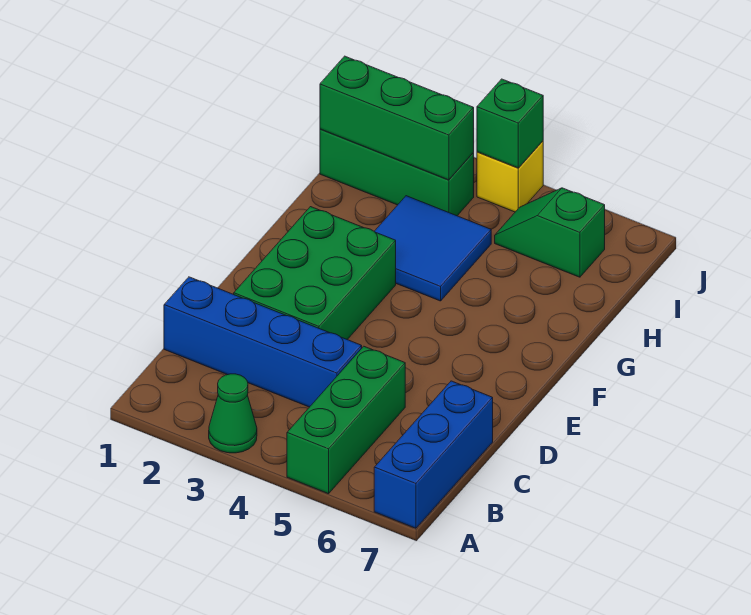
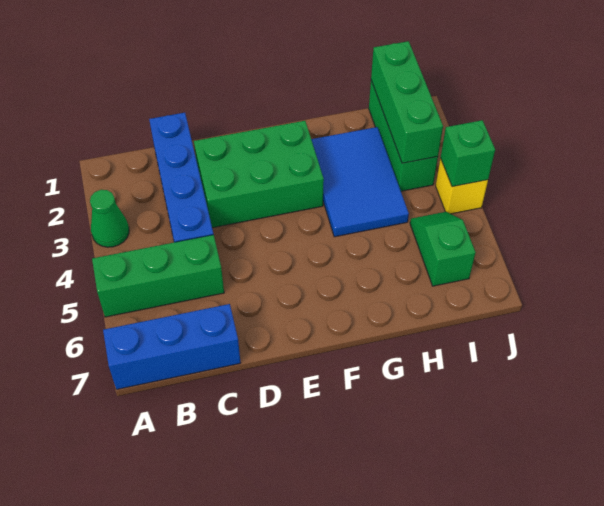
blue 2x2 tile [374,196,491,301] -> blue 2x3 tile [311,127,409,237]

